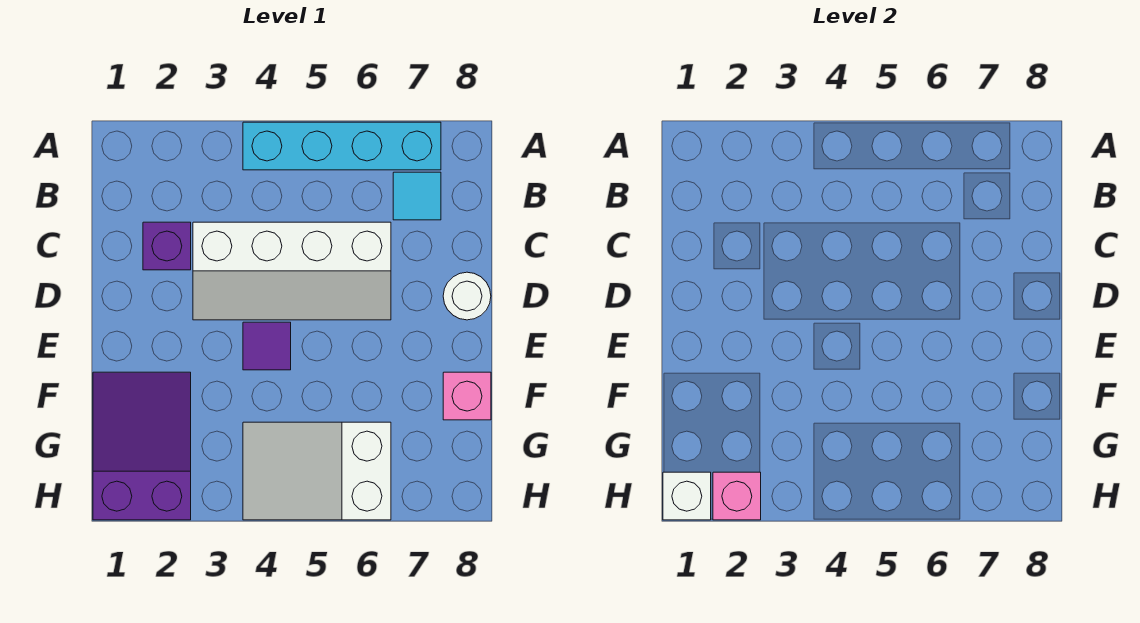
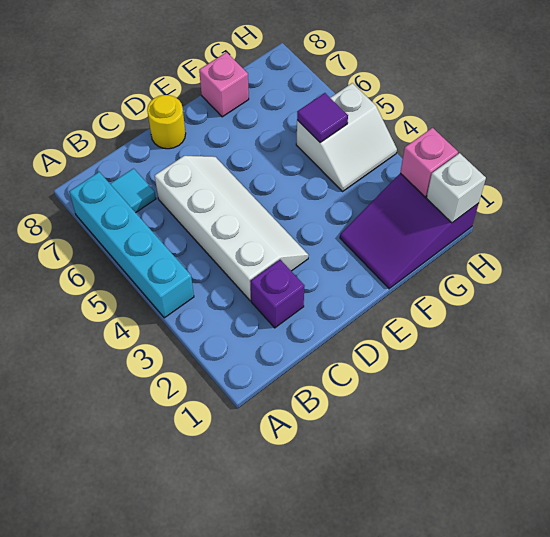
white 1x1 round brick [443,272,491,320] -> yellow 1x1 round brick [147,95,186,149]
purple 1x1 tile [243,322,291,370] -> purple 1x1 tile moved to [297,93,348,142]
white 2x3 slope [243,422,391,520] -> white 2x2 slope [296,83,397,191]

